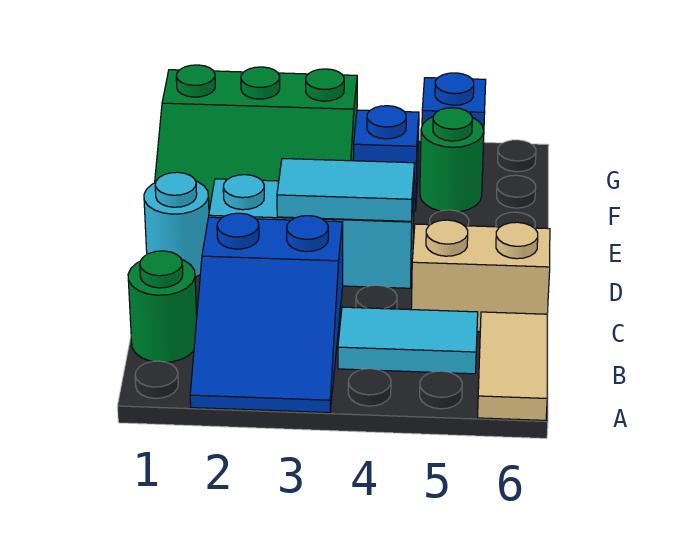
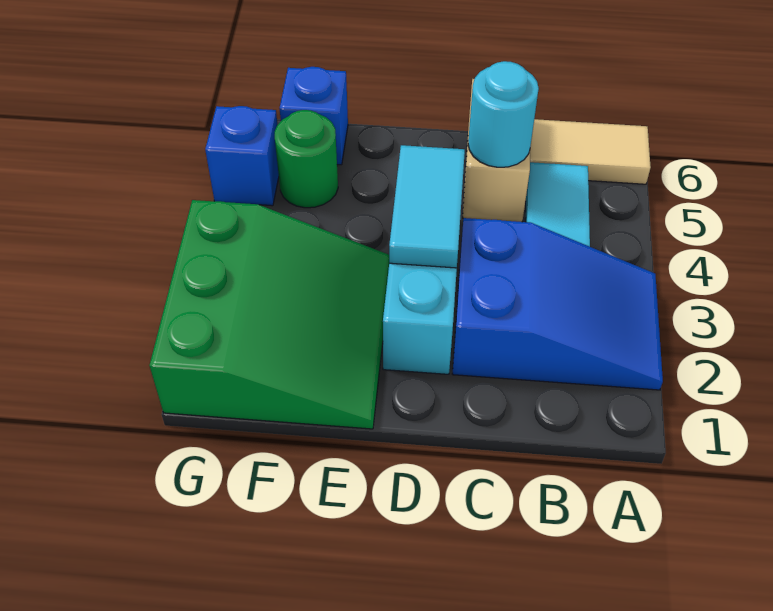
green 1x1 round brick [128,251,197,362] -> none
cyan 1x1 round brick [144,172,209,277] -> cyan 1x1 round brick moved to [468,61,539,167]
blue 1x1 brick [353,106,419,211] -> blue 1x1 brick moved to [279,67,348,165]

